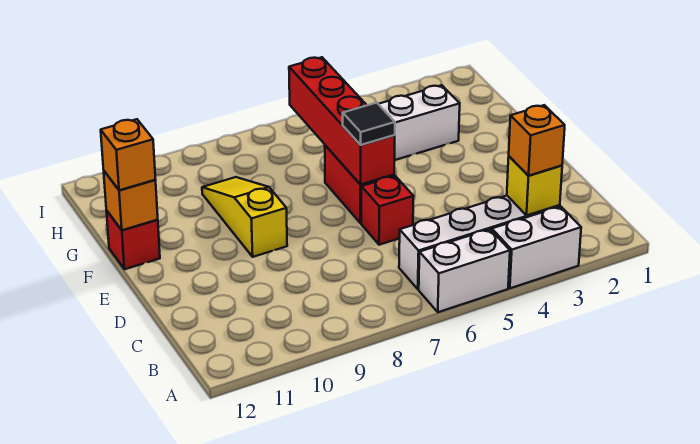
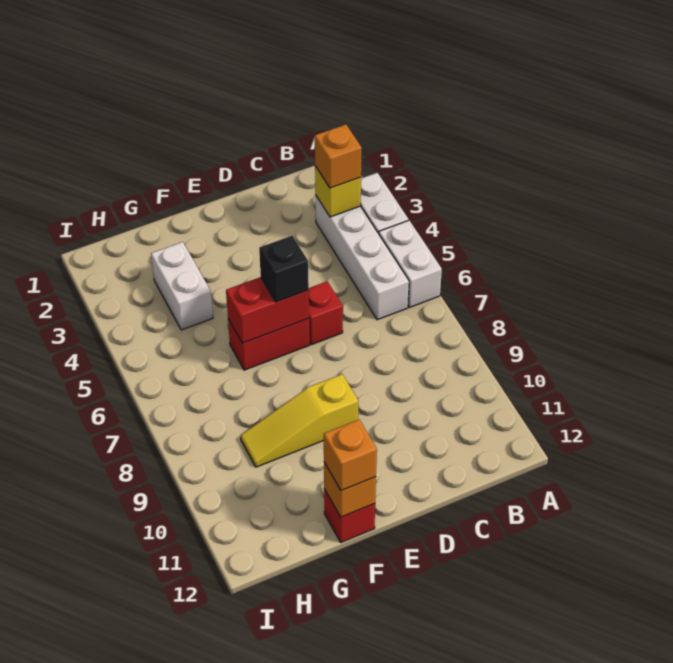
red 1x4 brick [289,57,395,185] -> red 1x2 brick [226,277,309,343]
black 1x1 tile [343,103,395,145] -> black 1x1 brick [259,236,309,302]

